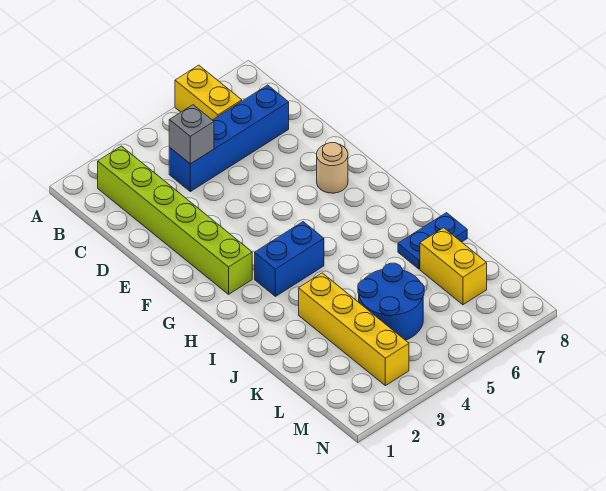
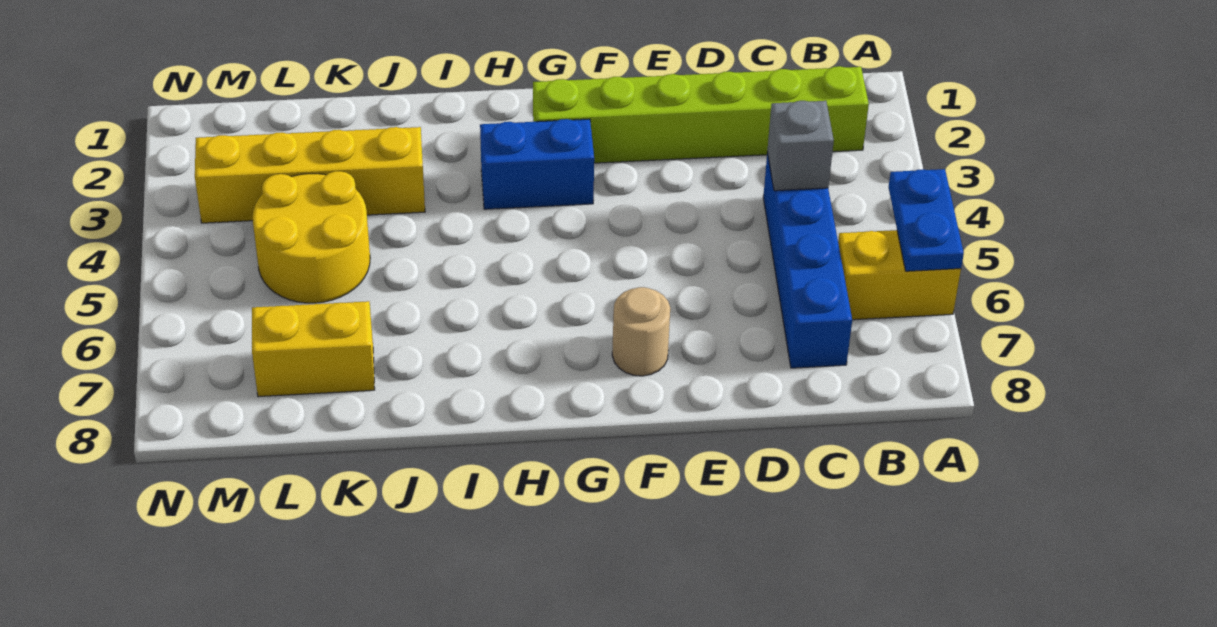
blue 1x2 brick [255,222,324,296] -> blue 1x2 brick turned to [480,119,594,209]
blue 1x2 plate [398,213,467,269] -> blue 1x2 plate moved to [889,169,964,271]
blue 2x2 round brick [358,263,424,340] -> yellow 2x2 round brick [252,171,370,303]

